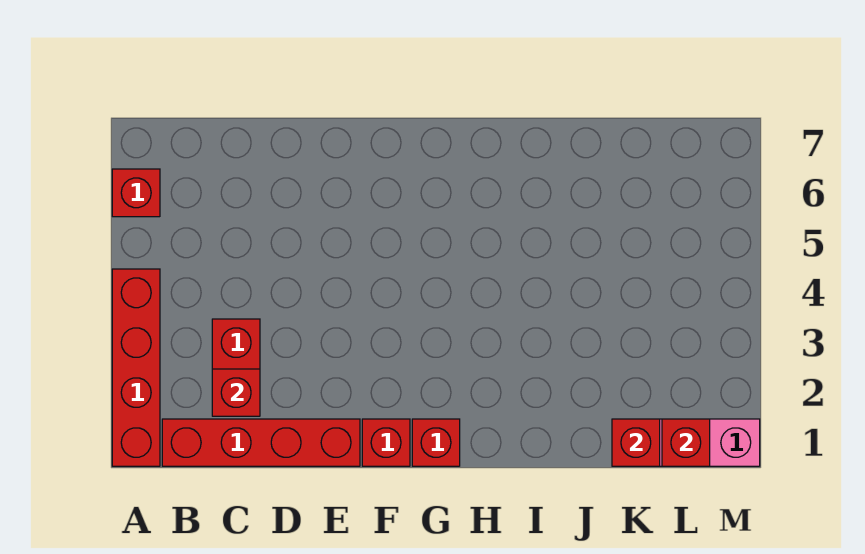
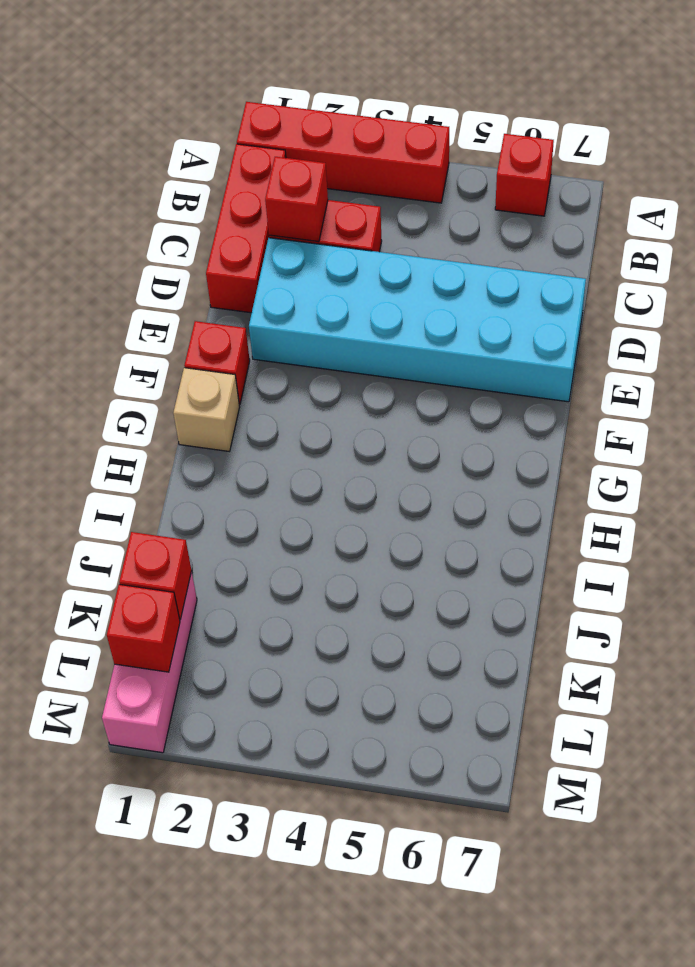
red 1x4 brick [162,419,360,466] -> red 1x3 brick [206,144,286,313]
none -> cyan 2x6 brick [249,238,586,402]
red 1x1 brick [412,419,460,466] -> tan 1x1 brick [173,368,240,452]

